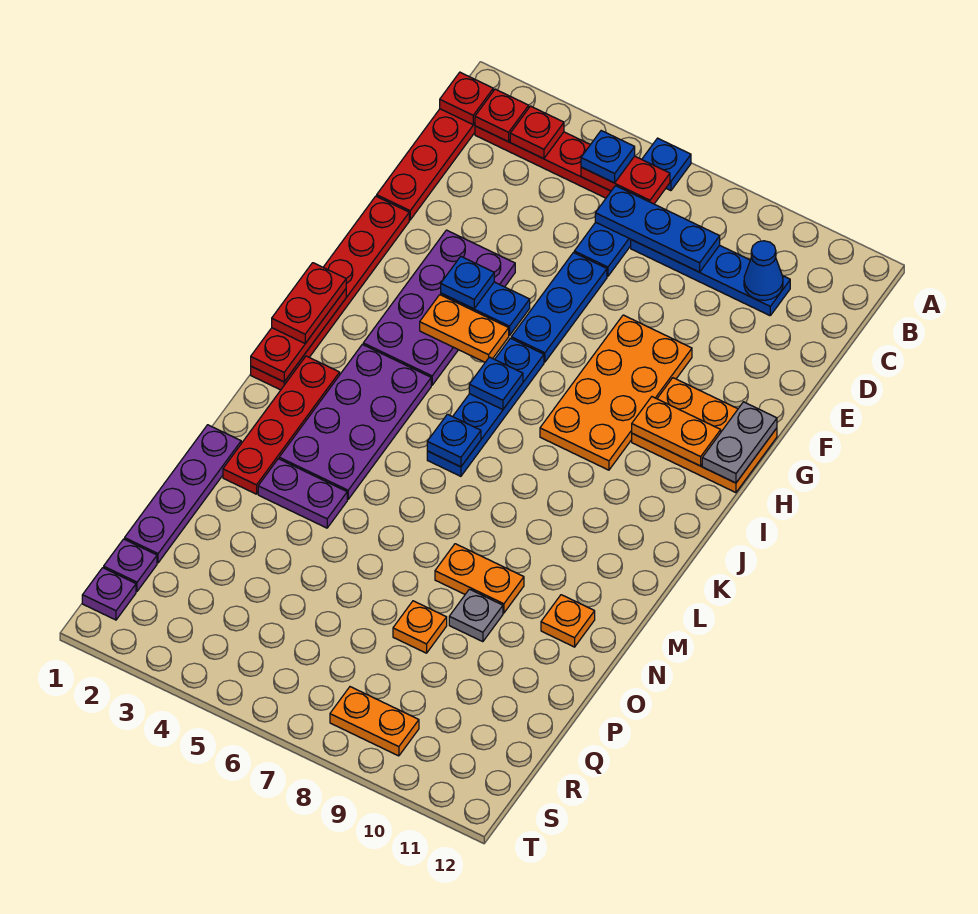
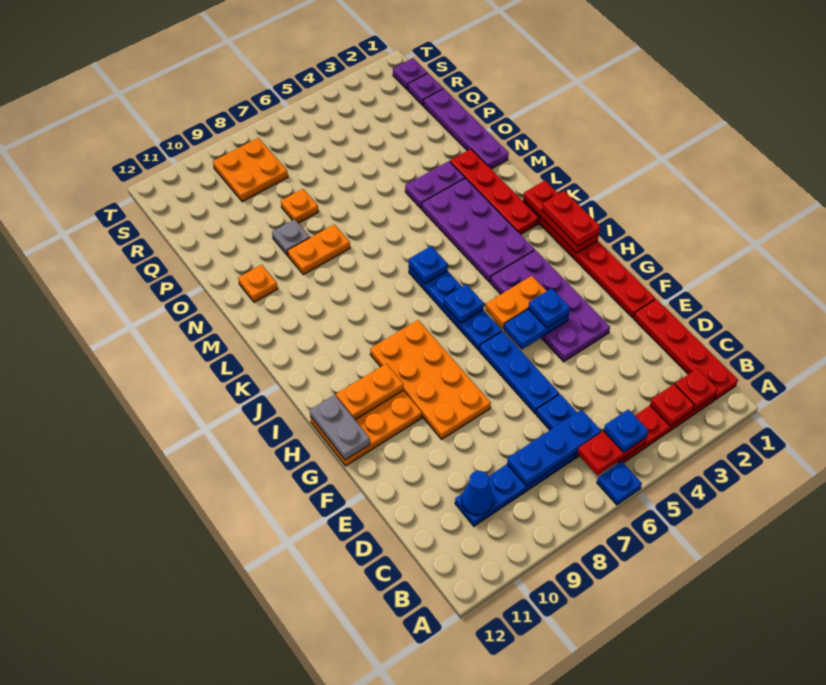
red 1x1 plate [440,72,493,124] -> none
orange 1x2 plate [330,687,419,756] -> orange 2x2 plate [213,138,288,202]

